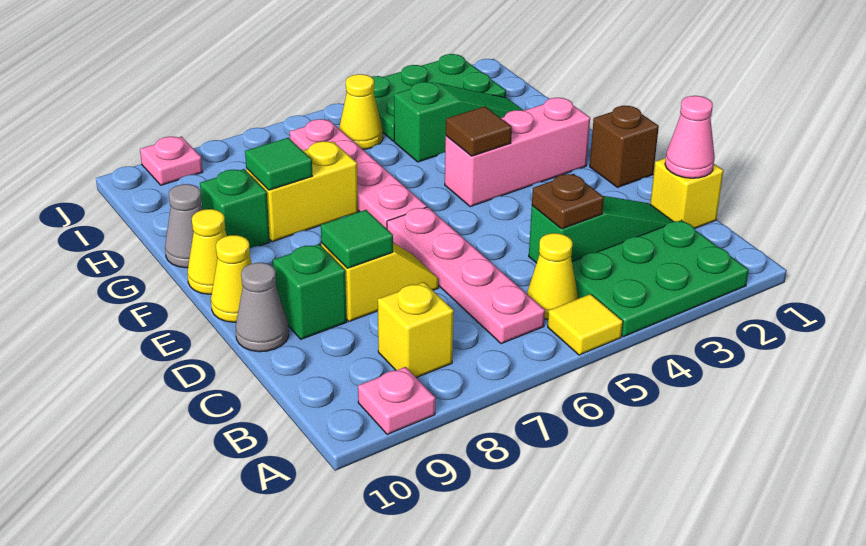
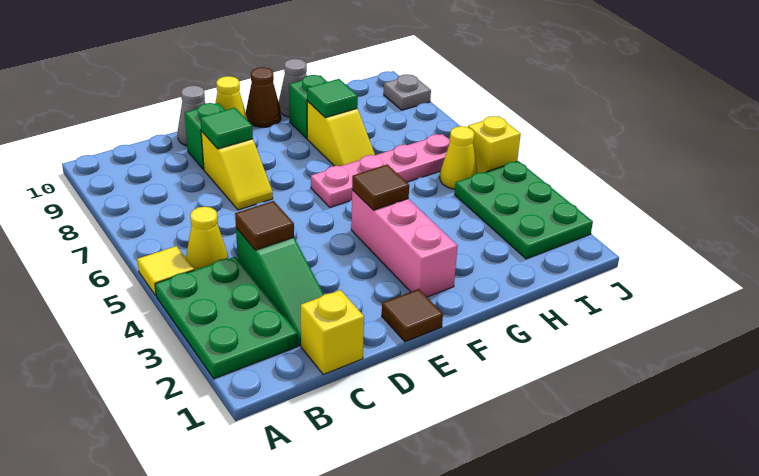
pink 1x1 plate [358,367,435,435] -> none
pink 1x4 plate [387,207,545,344] -> none
yellow 1x1 brick [378,282,454,378] -> yellow 1x1 brick moved to [468,116,521,173]
pink 1x1 cone [665,96,715,178] -> none
brown 1x1 plate [532,174,604,229] -> brown 1x1 tile [235,201,294,250]
brown 1x1 brick [590,106,659,187] -> brown 1x1 tile [382,289,443,342]
yellow 1x1 cone [187,209,227,294] -> brown 1x1 cone [246,67,281,127]
yellow 1x2 brick [246,141,358,242] -> yellow 1x2 slope [307,101,375,166]
green 1x3 slope [394,82,524,162] -> none
pink 1x1 plate [140,137,203,185] -> grey 1x1 plate [384,74,431,110]

